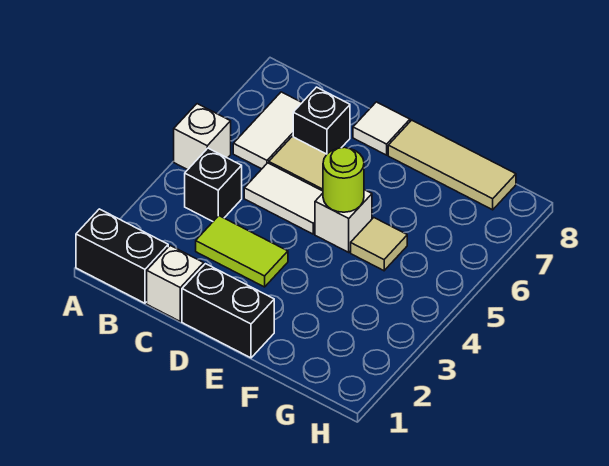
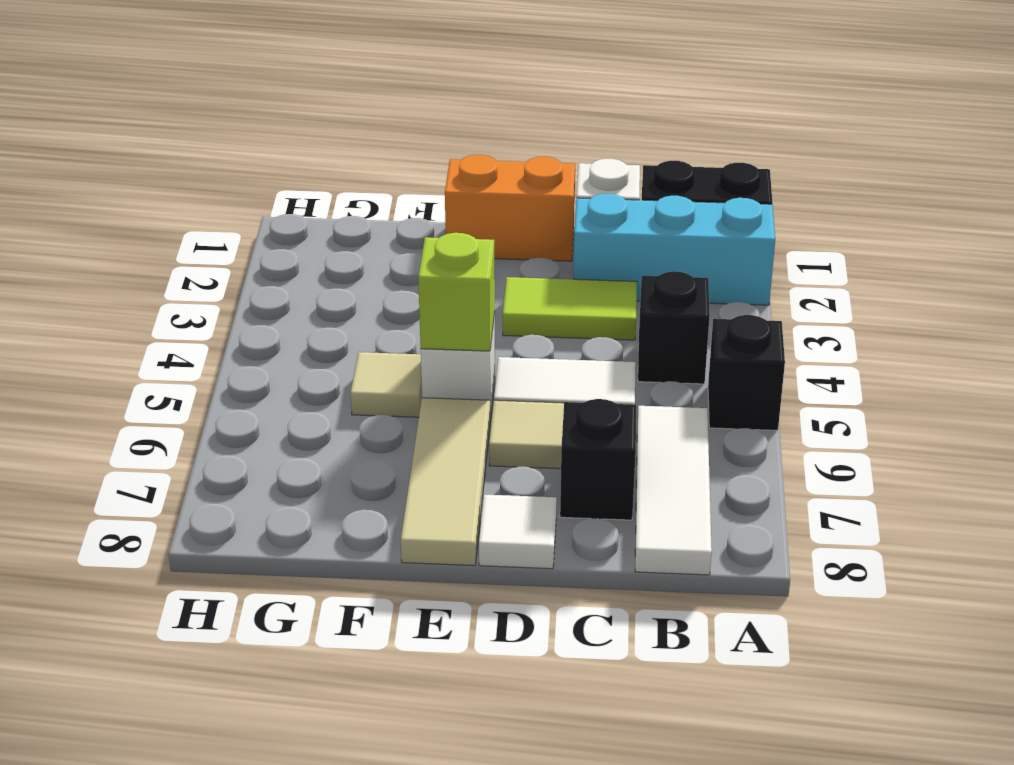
none -> cyan 1x3 brick [573,194,775,305]
white 1x1 brick [174,104,231,170] -> black 1x1 brick [708,315,785,430]
white 1x2 tile [233,92,302,169] -> white 1x3 tile [635,406,712,575]
black 1x2 brick [182,264,274,358] -> orange 1x2 brick [445,155,575,261]
lime 1x1 round brick [323,147,364,212] -> lime 1x1 brick [418,233,495,351]
tan 1x3 tile [388,120,516,210] -> tan 1x3 tile turned to [401,398,490,566]

